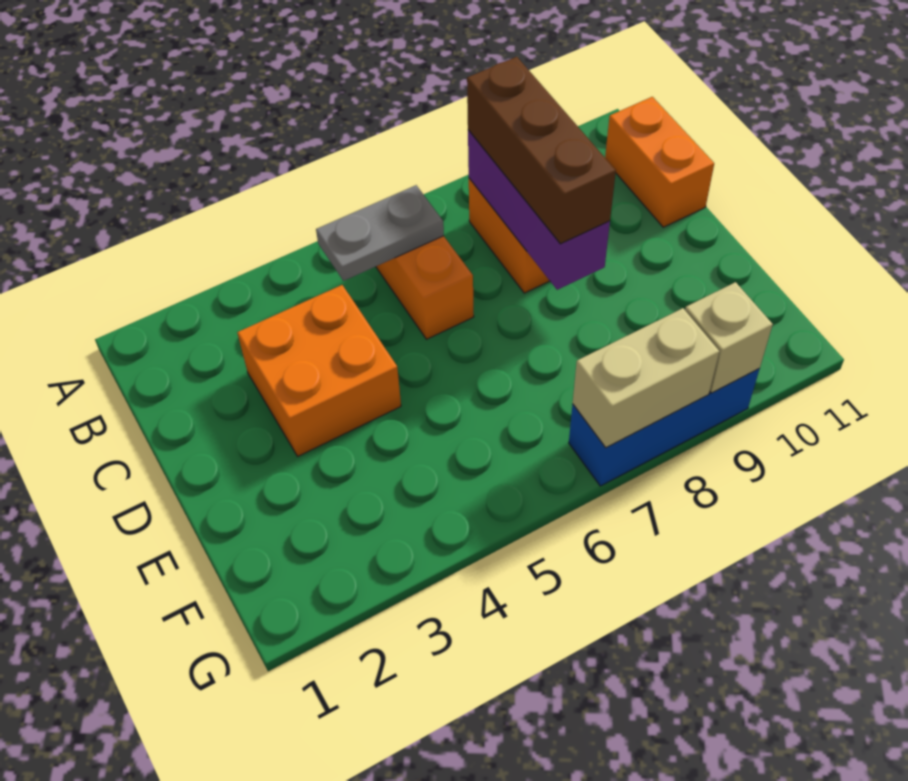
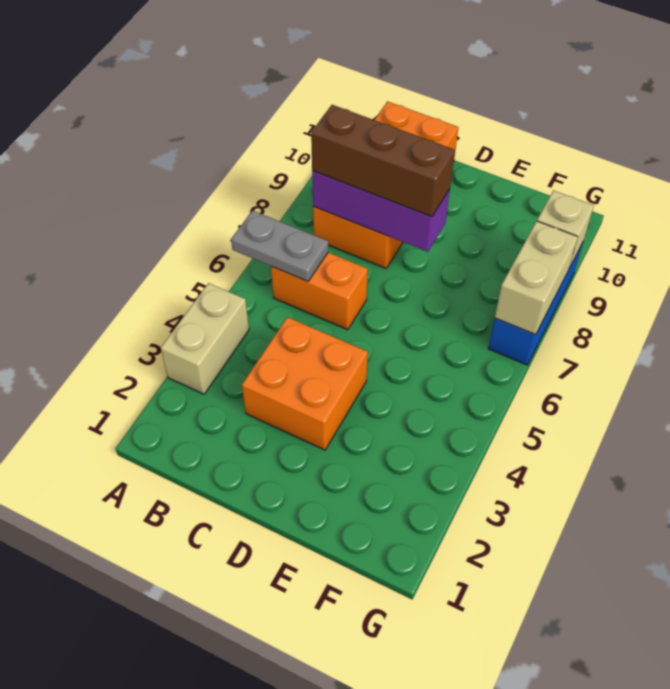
none -> tan 1x2 brick [161,283,249,394]
grey 1x2 plate [316,185,444,281] -> grey 1x2 plate turned to [231,211,328,281]

